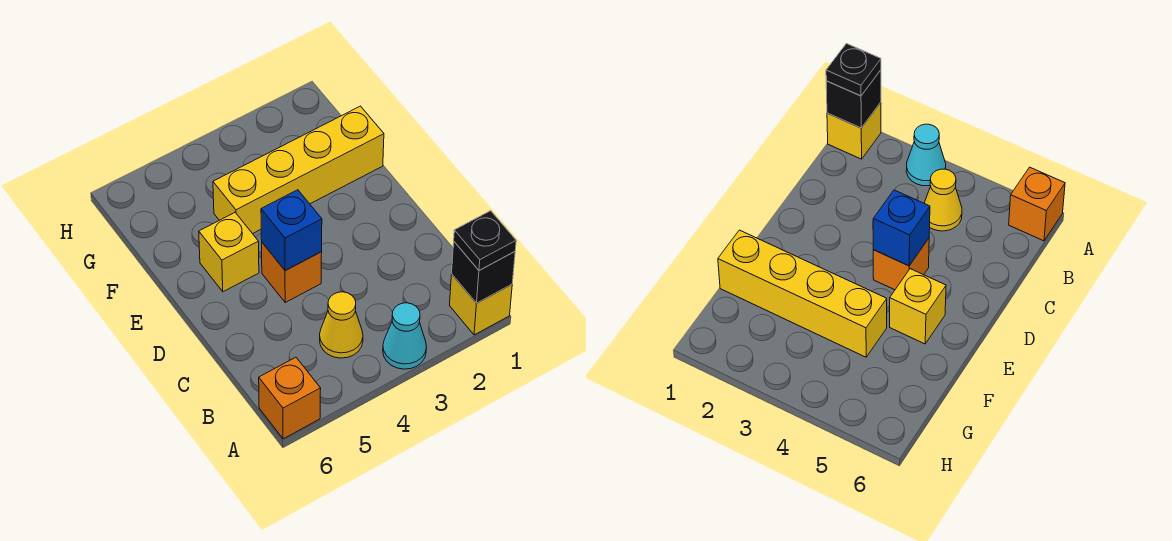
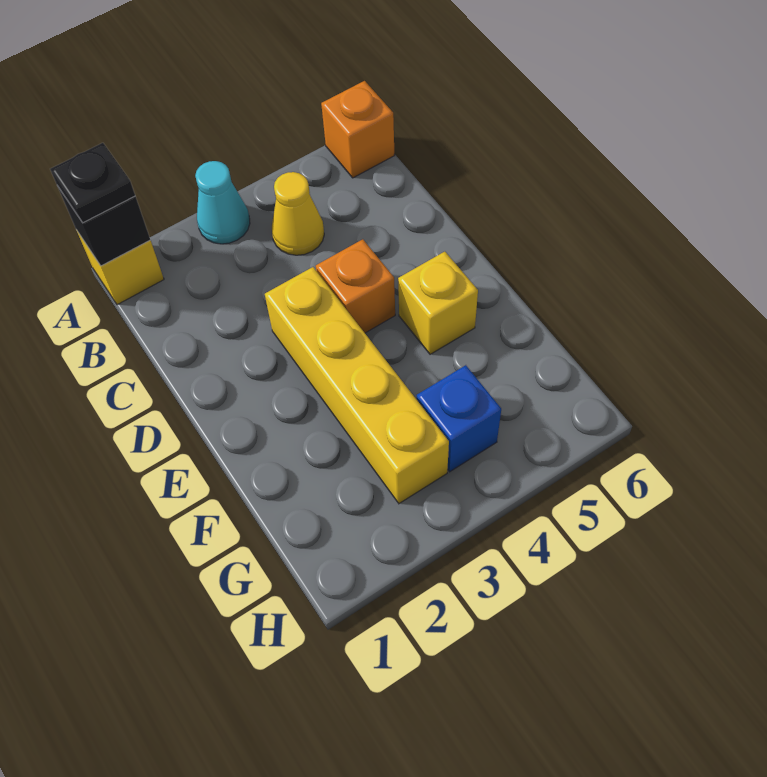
blue 1x1 brick [261,190,322,271] -> blue 1x1 brick moved to [417,365,501,472]
yellow 1x4 brick [213,106,384,234] -> yellow 1x4 brick turned to [265,267,449,504]

